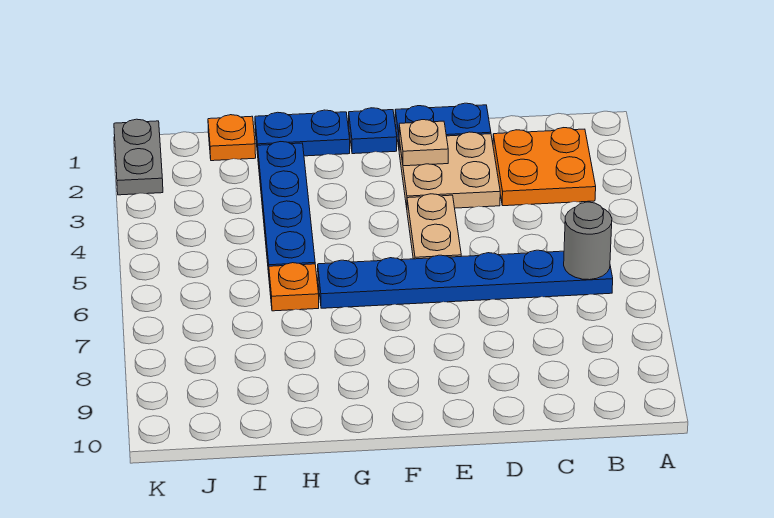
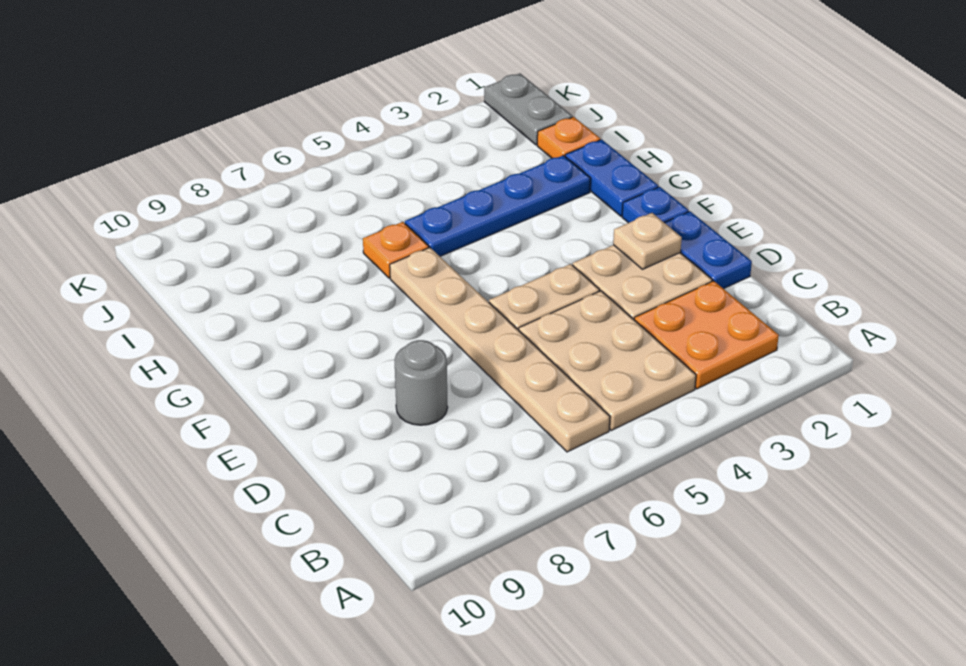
none -> tan 2x3 plate [519,291,696,430]
blue 1x6 plate [318,250,613,308] -> tan 1x6 plate [390,248,610,452]
grey 1x1 round brick [564,202,612,280] -> grey 1x1 round brick moved to [395,340,448,425]
grey 1x2 plate [114,119,163,195] -> grey 1x2 plate turned to [484,73,572,145]

